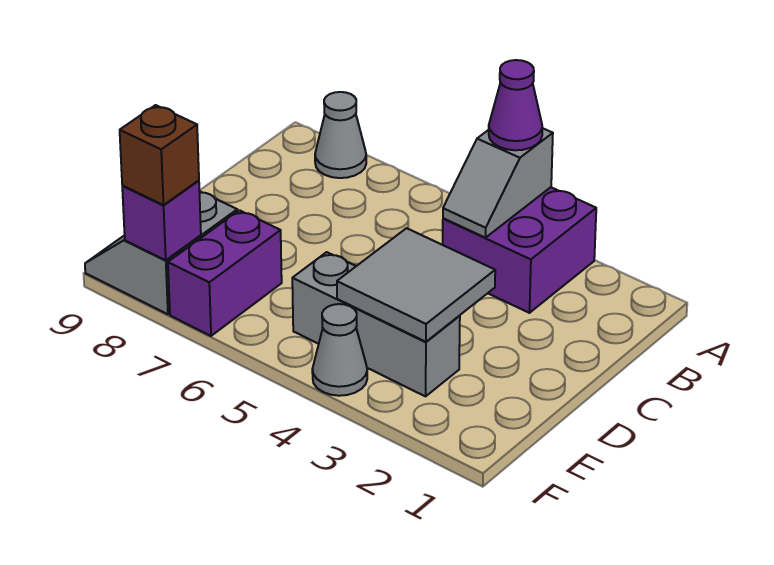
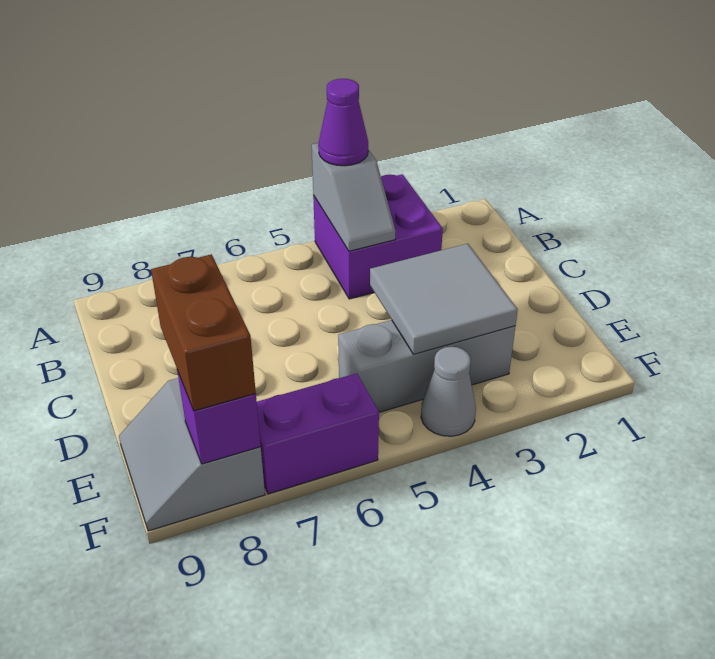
grey 1x1 cone [315,92,366,178] -> none
purple 1x2 brick [168,210,282,336] -> purple 1x2 brick turned to [257,373,379,494]
brown 1x1 brick [120,105,199,205] -> brown 1x2 brick [151,254,256,411]

